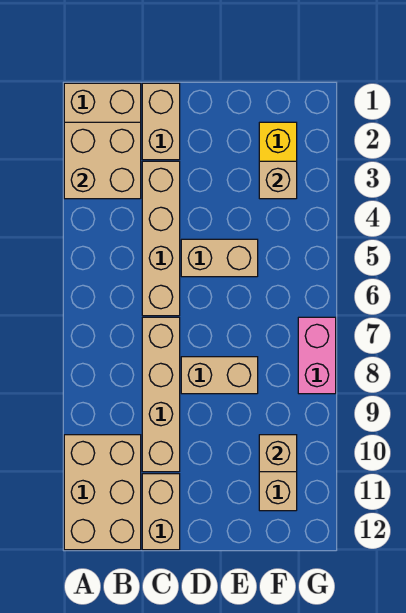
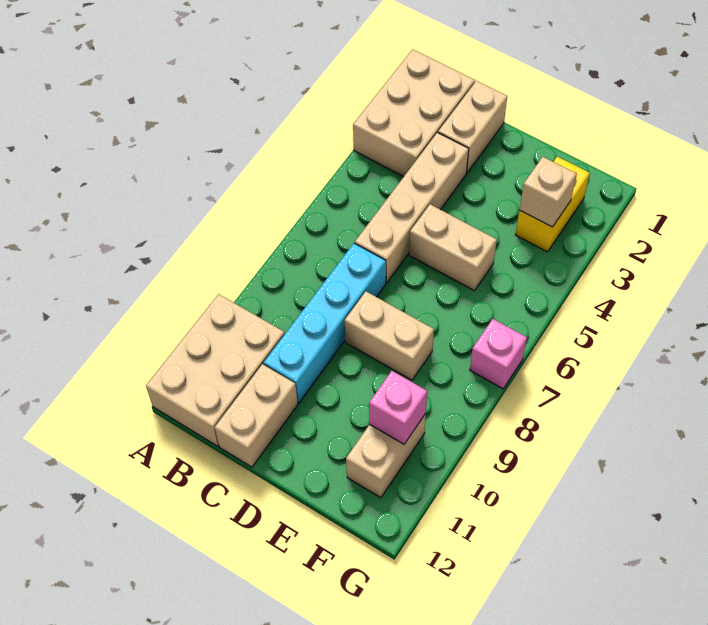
tan 2x2 brick [64,122,141,199] -> none
tan 1x4 brick [142,317,180,472] -> cyan 1x4 brick [264,243,386,403]
tan 1x1 brick [259,435,297,472] -> pink 1x1 brick [369,371,427,444]
pink 1x2 brick [298,317,336,394] -> pink 1x1 brick [470,319,527,389]

